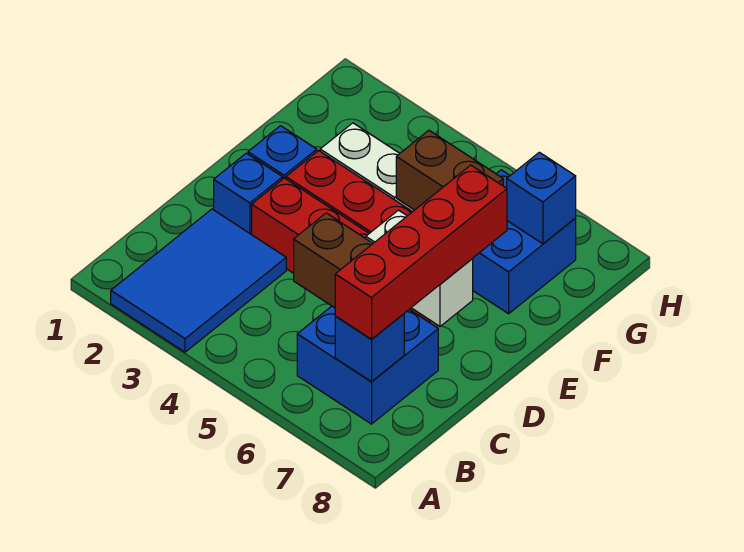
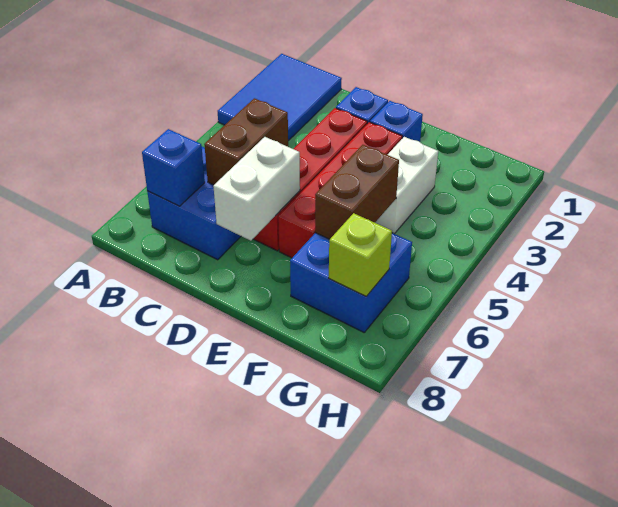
blue 2x3 tile [111,209,286,352] -> blue 2x3 tile turned to [218,54,342,141]
red 1x4 brick [335,165,507,339] -> none
blue 1x1 brick [507,152,576,244] -> lime 1x1 brick [329,213,392,296]

